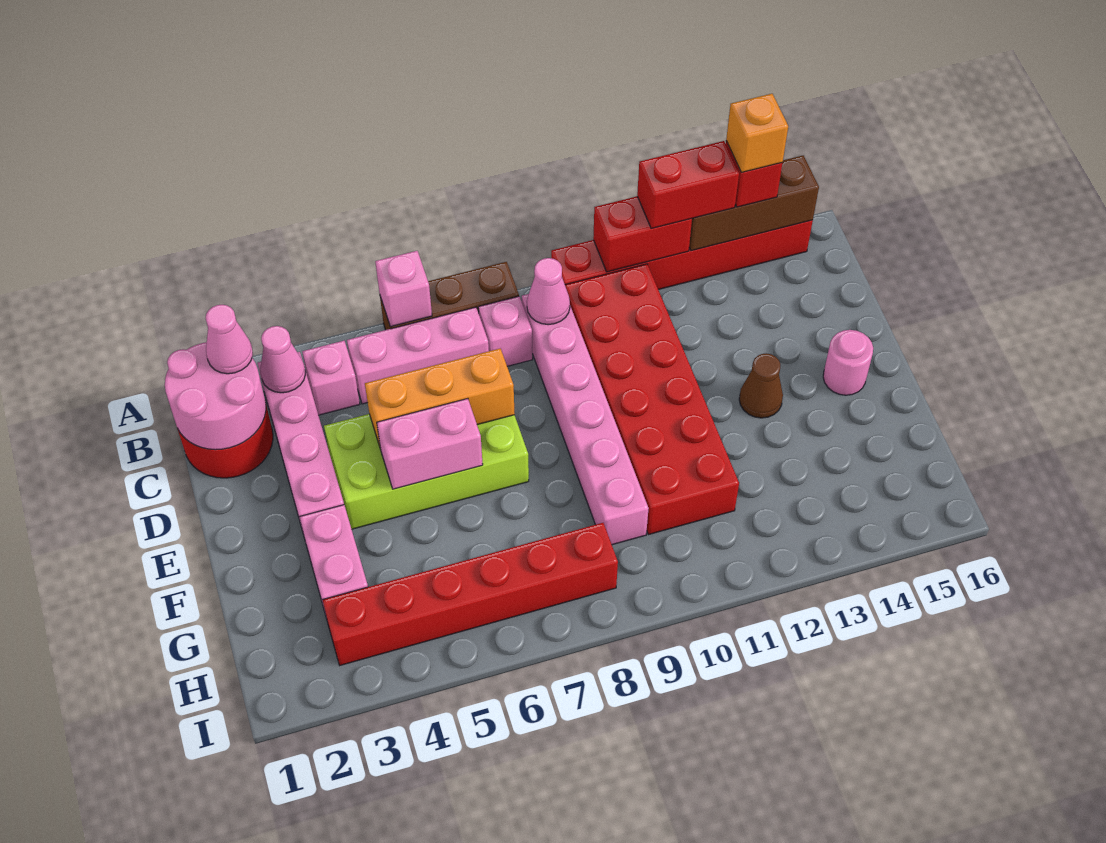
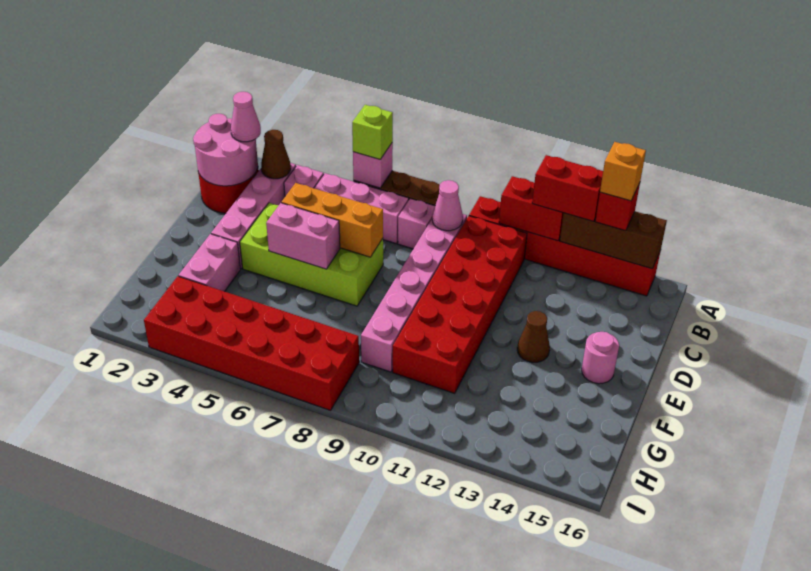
none -> lime 1x1 brick [352,105,393,159]
pink 1x1 cone [260,326,305,393] -> brown 1x1 cone [261,130,291,179]
red 1x6 brick [323,523,618,665] -> red 2x6 brick [144,276,359,410]

